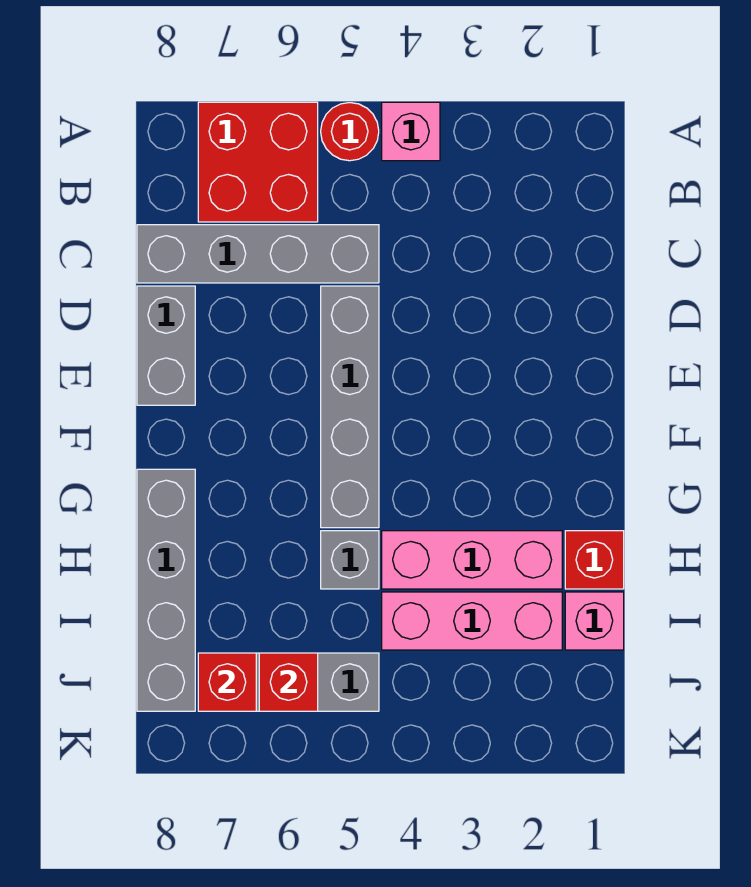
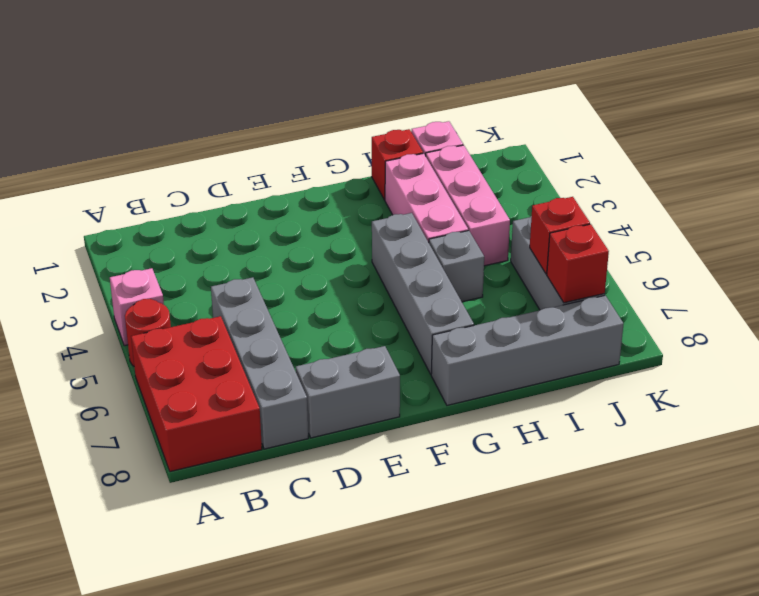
red 2x2 brick [198,102,318,222] -> red 2x3 brick [131,316,262,472]
grey 1x4 brick [321,286,379,528] -> grey 1x4 brick turned to [372,213,474,374]

